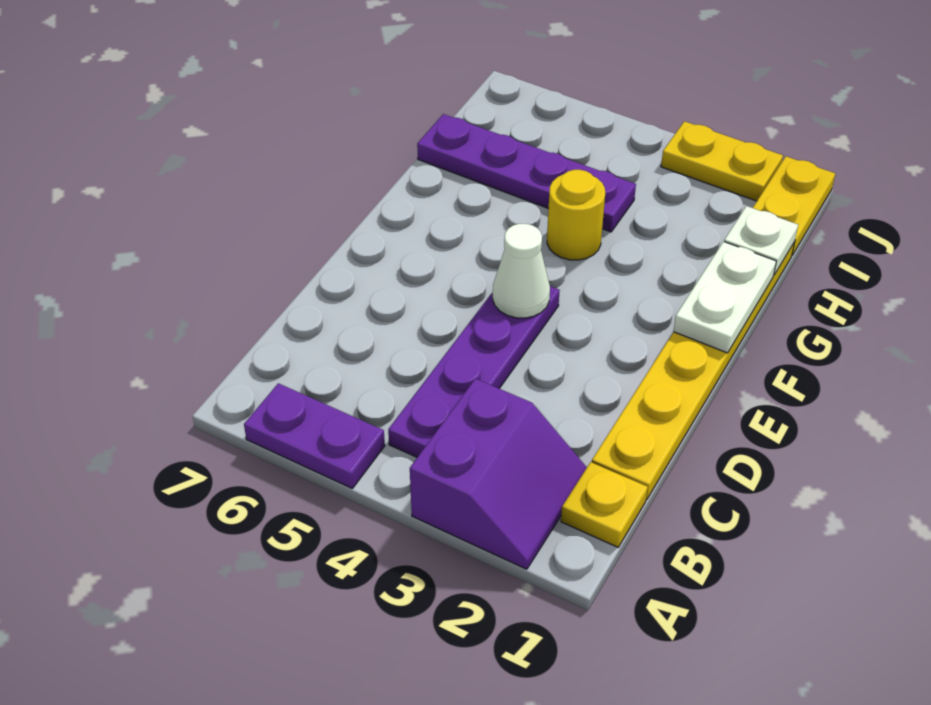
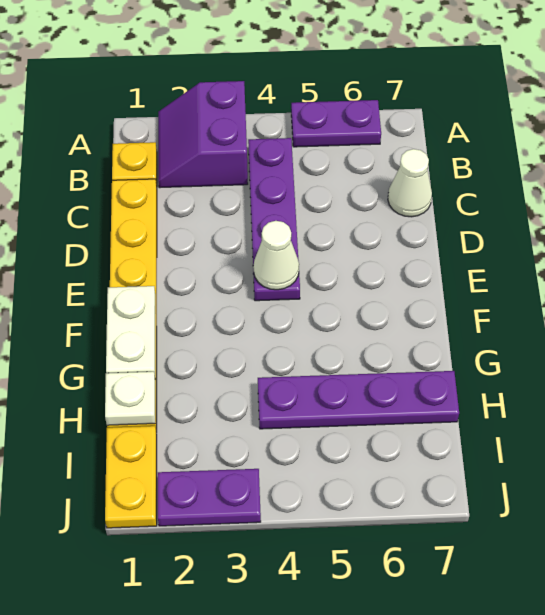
none -> white 1x1 cone [388,149,432,217]
yellow 1x1 round brick [547,170,605,260] -> none
yellow 1x2 plate [661,121,783,201] -> purple 1x2 plate [158,469,261,526]

